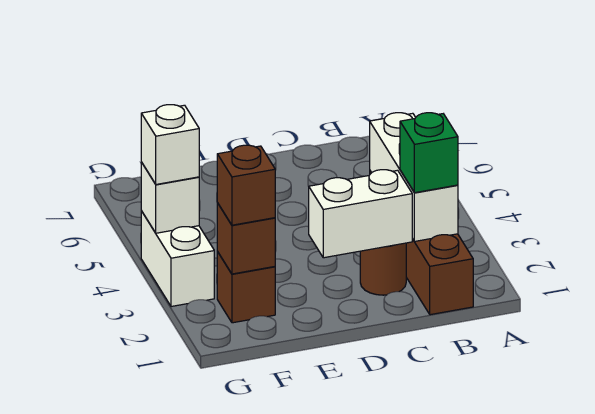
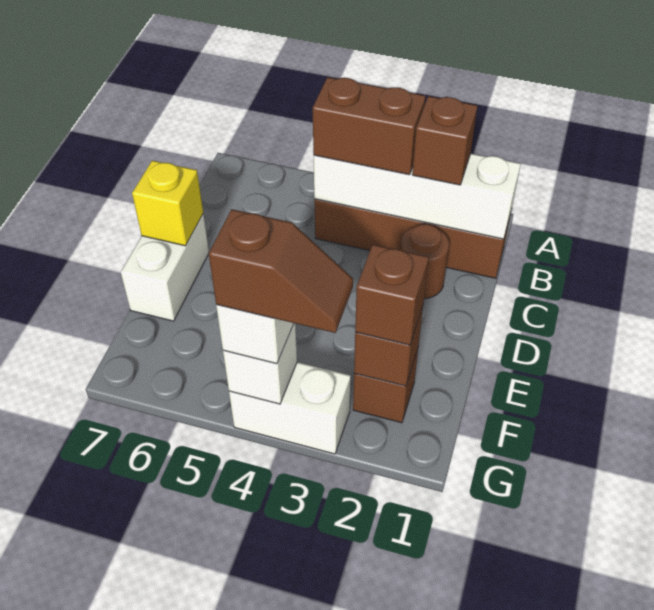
white 1x3 brick [370,113,458,241] -> white 1x4 brick [314,154,521,239]
green 1x1 brick [400,113,458,193] -> brown 1x1 brick [412,96,477,185]
none -> brown 1x2 brick [313,77,426,175]
white 1x2 brick [309,170,412,258] -> white 1x2 brick moved to [121,214,209,321]
none -> yellow 1x1 brick [132,161,203,246]
none -> brown 1x2 slope [209,209,353,333]

